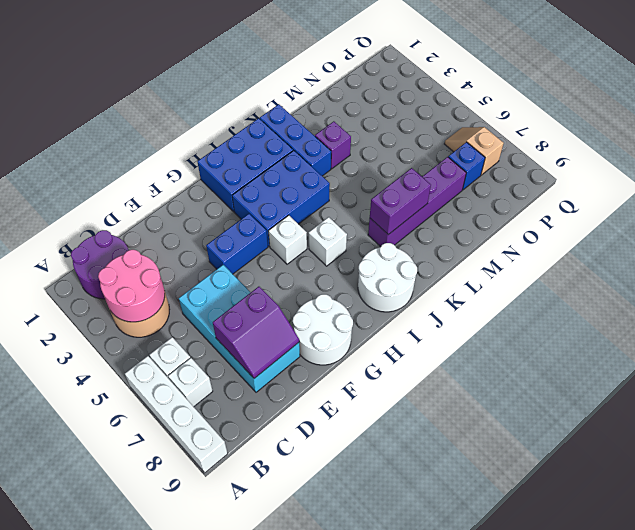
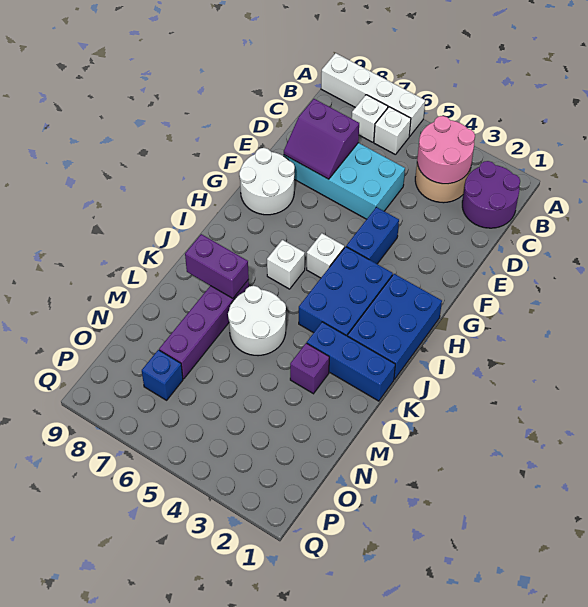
purple 2x2 slope [213,287,299,378] -> purple 2x2 slope turned to [284,99,359,179]
white 2x2 round brick [358,243,417,312] -> white 2x2 round brick moved to [228,286,286,356]
purple 1x2 brick [370,168,431,235] -> purple 1x2 brick turned to [185,234,249,298]
tan 1x2 slope [445,127,504,175] -> none

